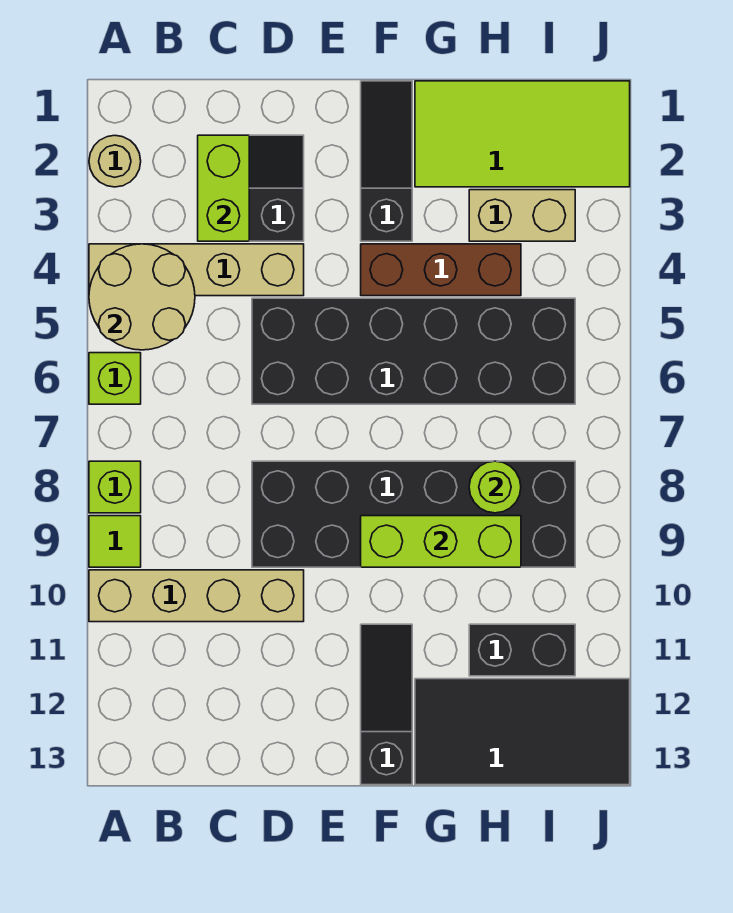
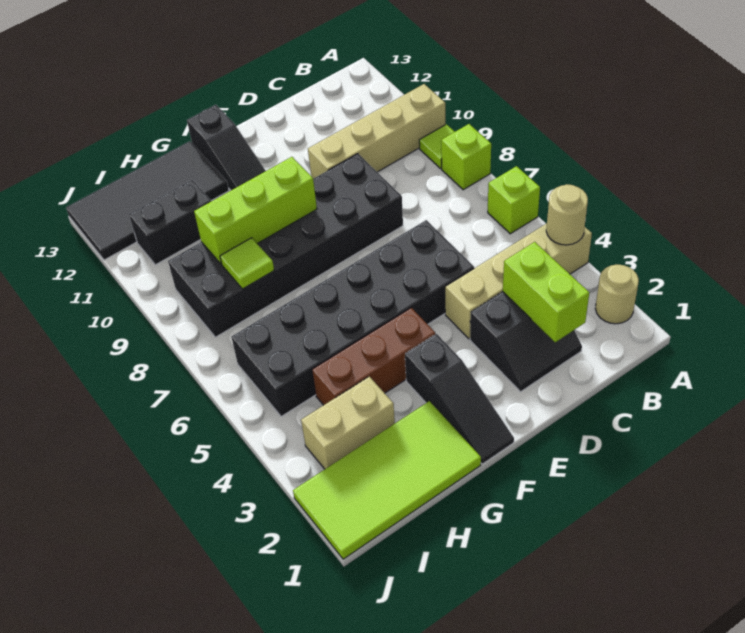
tan 2x2 round brick [89,244,195,350] -> tan 1x1 round brick [546,184,588,245]
lime 1x1 round brick [469,461,521,513] -> lime 1x1 tile [220,238,274,289]

